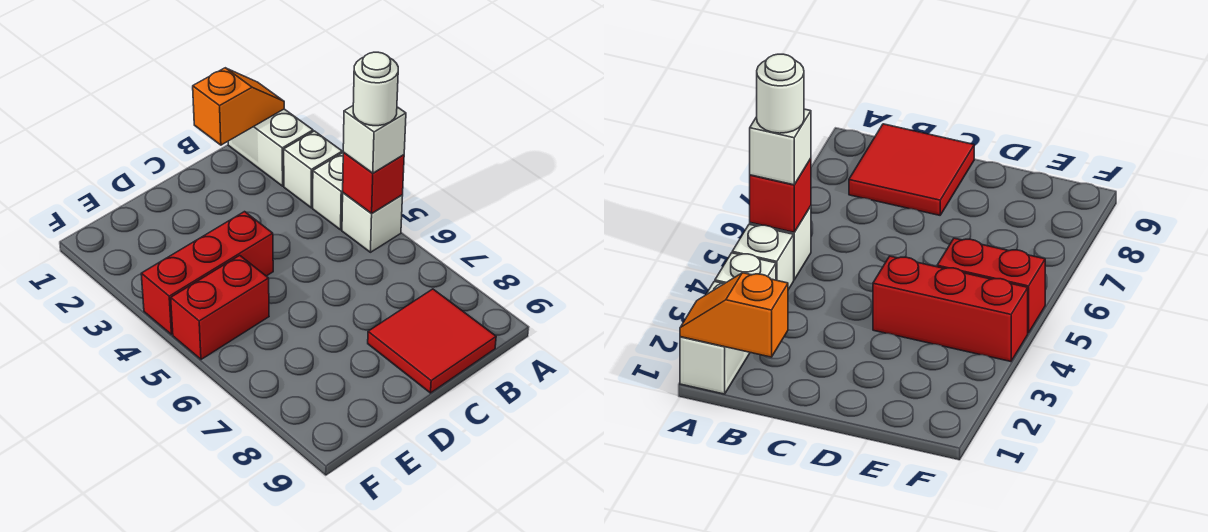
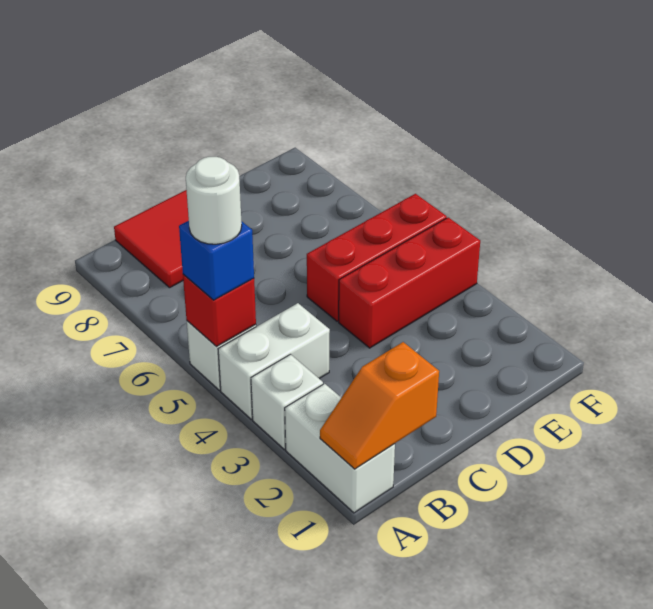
white 1x1 brick [313,153,343,230] -> white 1x2 brick [218,303,330,419]
white 1x1 brick [343,106,406,173] -> blue 1x1 brick [179,221,254,300]
red 1x2 brick [171,256,269,359] -> red 1x3 brick [307,194,447,321]

